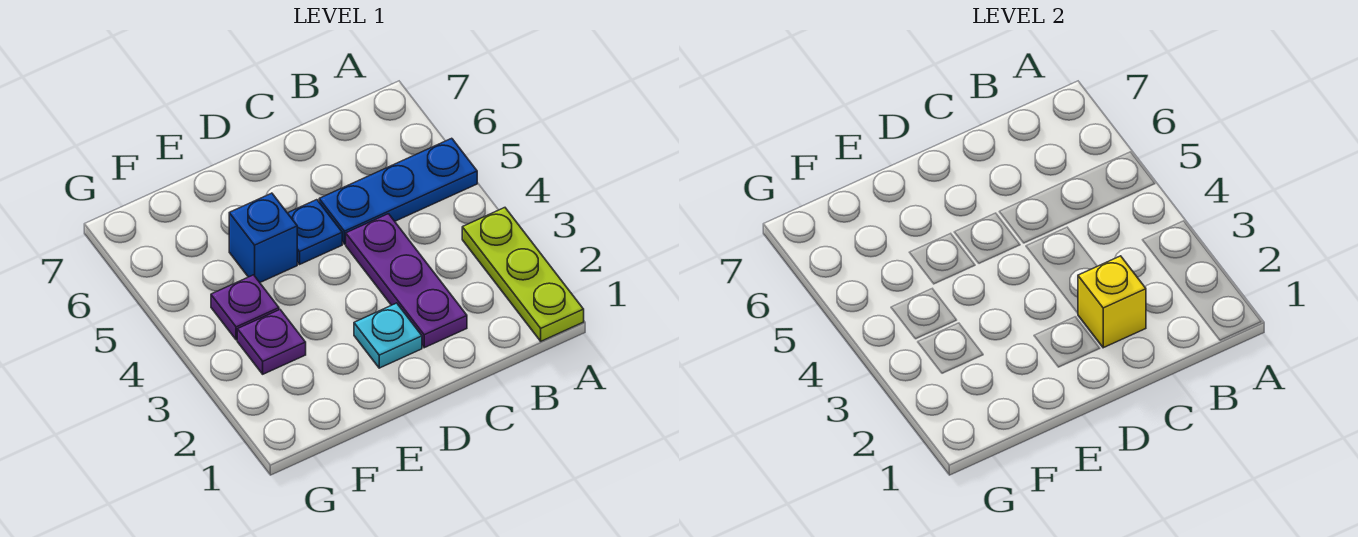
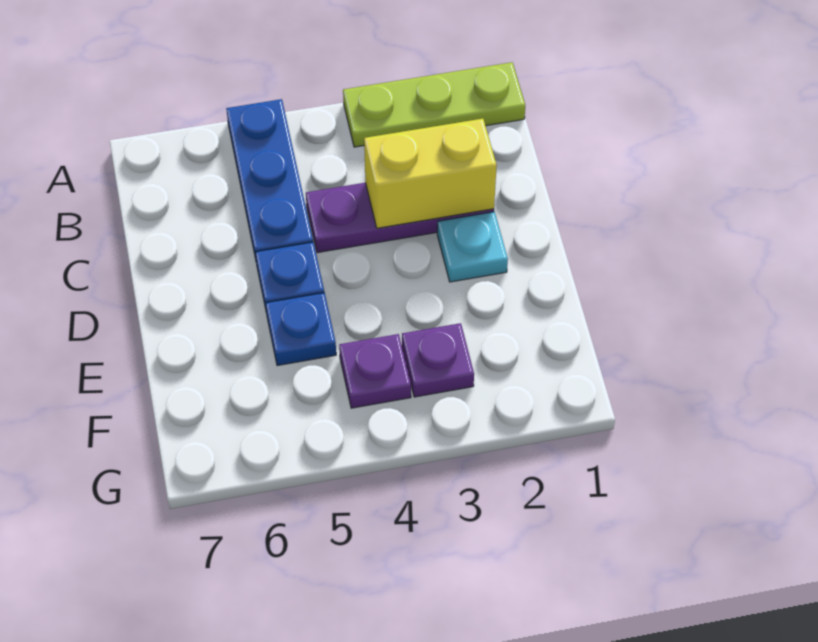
yellow 1x1 brick [1078,256,1146,348] -> yellow 1x2 brick [364,119,497,228]
blue 1x1 brick [229,193,297,282] -> blue 1x1 plate [266,293,336,366]

